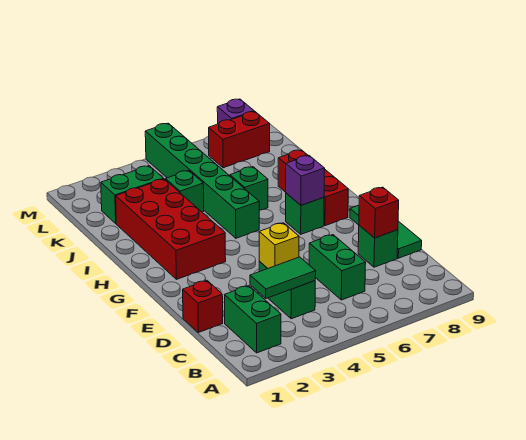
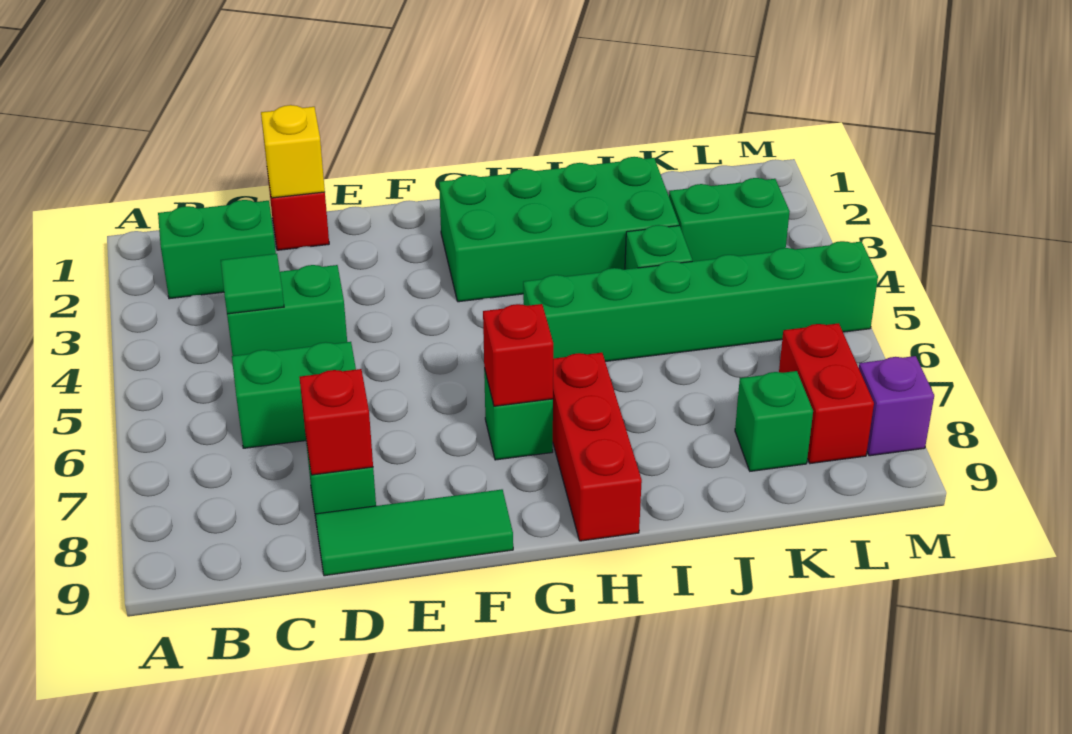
green 1x2 tile [250,257,316,298] -> green 1x1 tile [221,254,284,314]
yellow 1x1 brick [259,223,299,269] -> yellow 1x1 brick moved to [261,105,325,198]
red 2x4 brick [116,179,226,279] -> green 2x4 brick [439,157,679,302]
purple 1x1 brick [286,156,325,205] -> red 1x1 brick [483,304,553,406]
red 1x3 brick [278,150,348,226] -> red 1x3 brick turned to [553,353,642,541]
green 1x1 brick [230,167,268,210] -> green 1x1 brick moved to [735,371,813,471]
green 1x2 brick [101,166,164,223] -> green 1x2 brick turned to [669,178,790,261]

